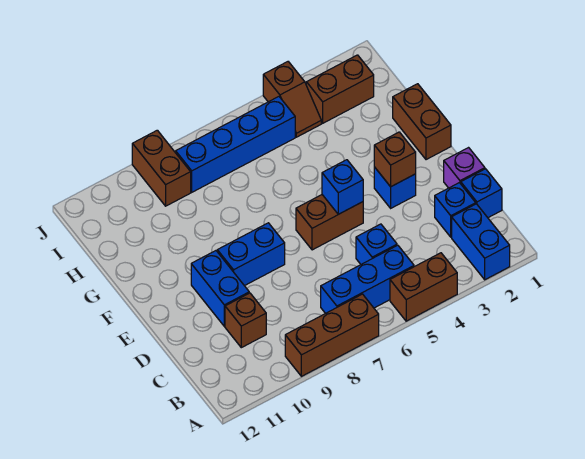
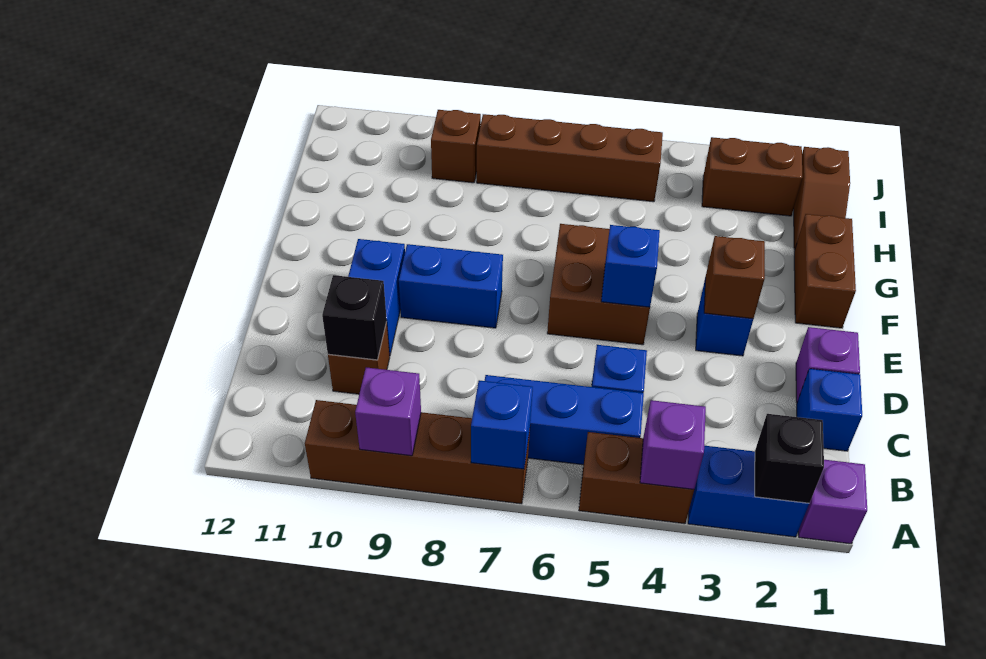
none -> purple 1x1 brick [798,460,867,544]
blue 1x2 brick [452,204,510,280] -> blue 1x2 brick turned to [688,446,809,537]
none -> black 1x1 brick [755,414,824,503]
none -> purple 1x1 brick [640,400,706,489]
brown 1x3 brick [285,294,379,376] -> brown 1x4 brick [305,400,530,504]
none -> purple 1x1 brick [355,367,421,456]
blue 1x1 brick [435,183,476,237] -> blue 1x1 brick moved to [471,380,533,469]
none -> black 1x1 brick [322,275,387,360]
brown 1x2 brick [296,195,363,250] -> brown 2x2 brick [547,224,650,345]
brown 1x2 slope [263,62,321,137] -> brown 1x2 slope moved to [794,147,850,250]
blue 1x4 brick [176,97,295,192] -> brown 1x4 brick [477,114,663,202]
brown 1x2 brick [132,130,191,206] -> brown 1x1 brick [431,110,481,183]

